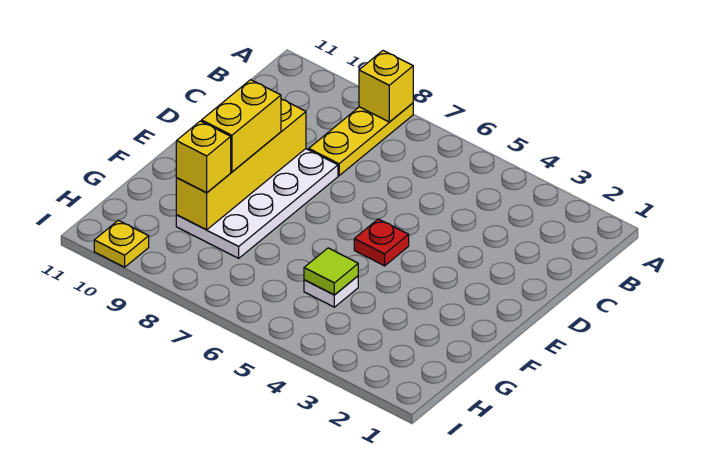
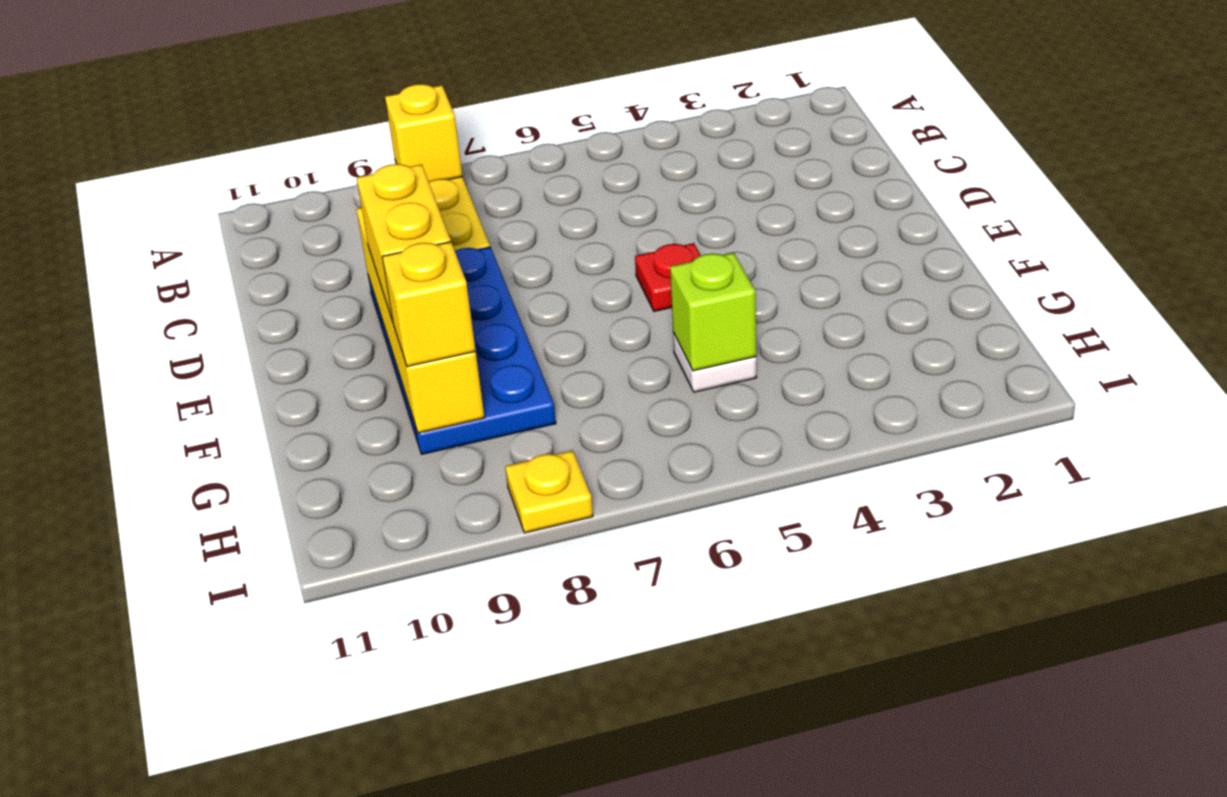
white 2x4 plate [176,149,338,258] -> blue 2x4 plate [368,247,556,454]
lime 1x1 tile [304,248,358,295] -> lime 1x1 brick [670,253,756,371]
yellow 1x1 plate [94,220,149,267] -> yellow 1x1 plate moved to [505,450,593,533]

